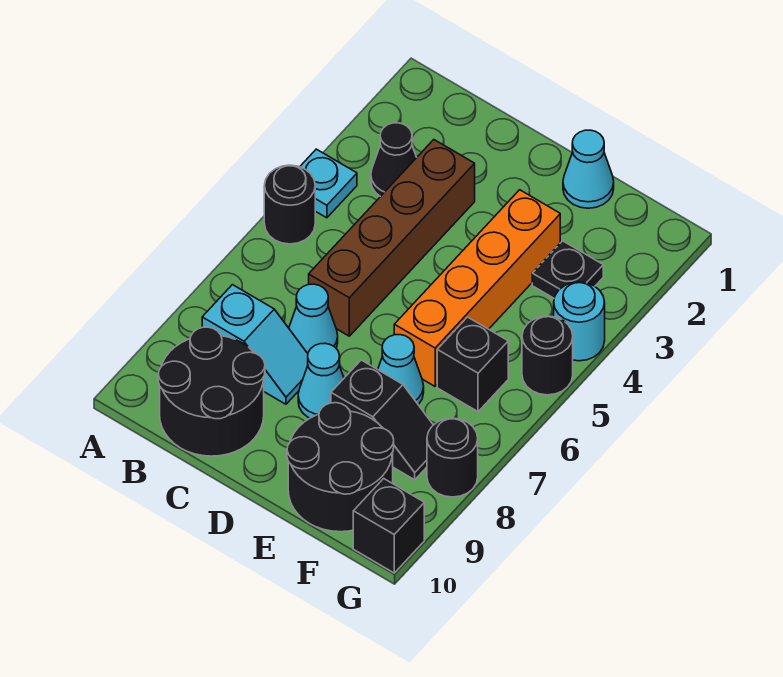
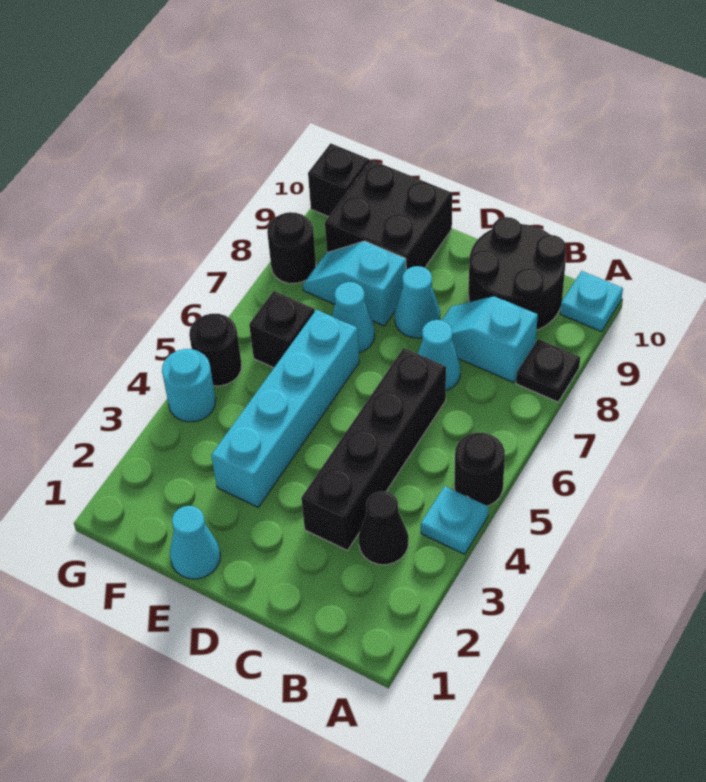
none -> cyan 1x1 plate [560,271,623,332]
brown 1x4 brick [309,140,475,336] -> black 1x4 brick [301,348,446,550]
orange 1x4 brick [394,190,560,386] -> cyan 1x4 brick [211,310,359,507]
black 1x2 slope [331,360,433,480] -> cyan 1x2 slope [303,241,406,326]
black 2x2 round brick [287,403,394,532] -> black 2x2 brick [325,160,452,270]
black 1x1 plate [532,241,603,298] -> black 1x1 plate moved to [516,339,580,402]

